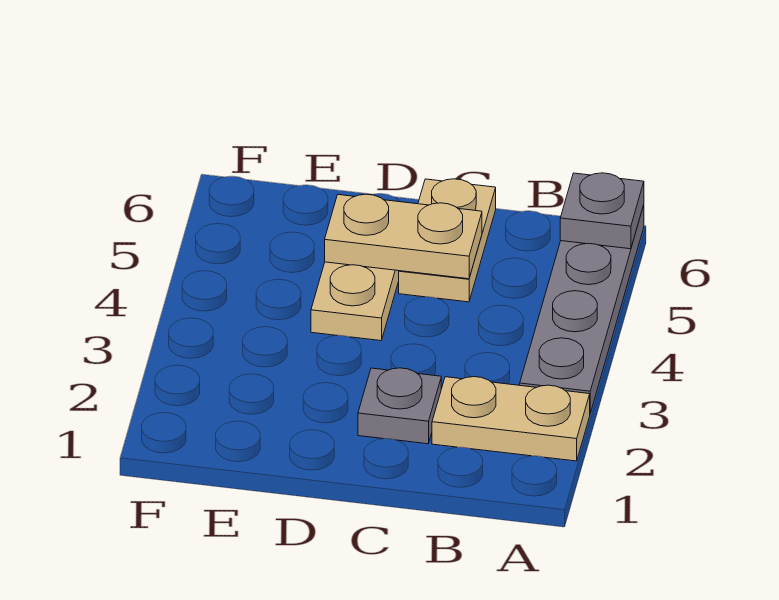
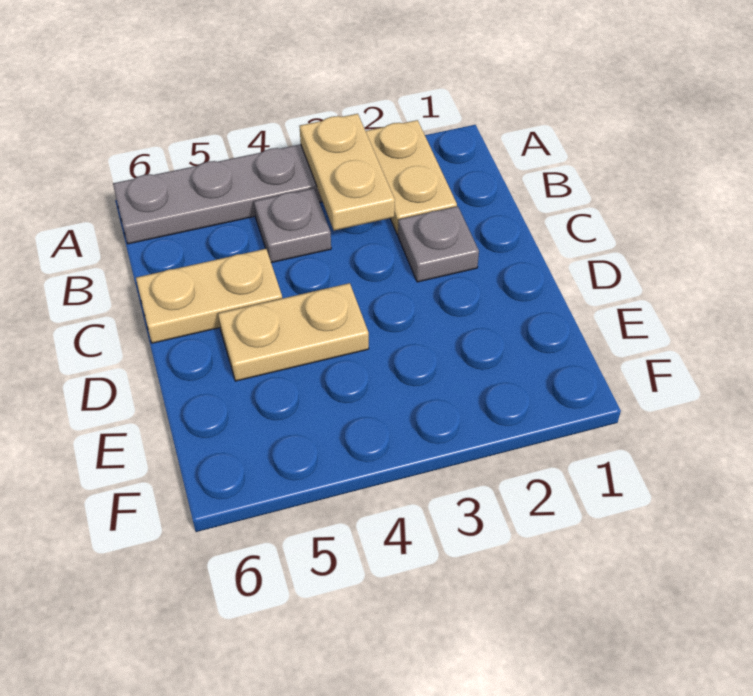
grey 1x1 plate [560,173,644,249] -> grey 1x1 plate moved to [254,188,331,263]
tan 1x2 plate [325,194,482,279] -> tan 1x2 plate moved to [300,114,395,231]

